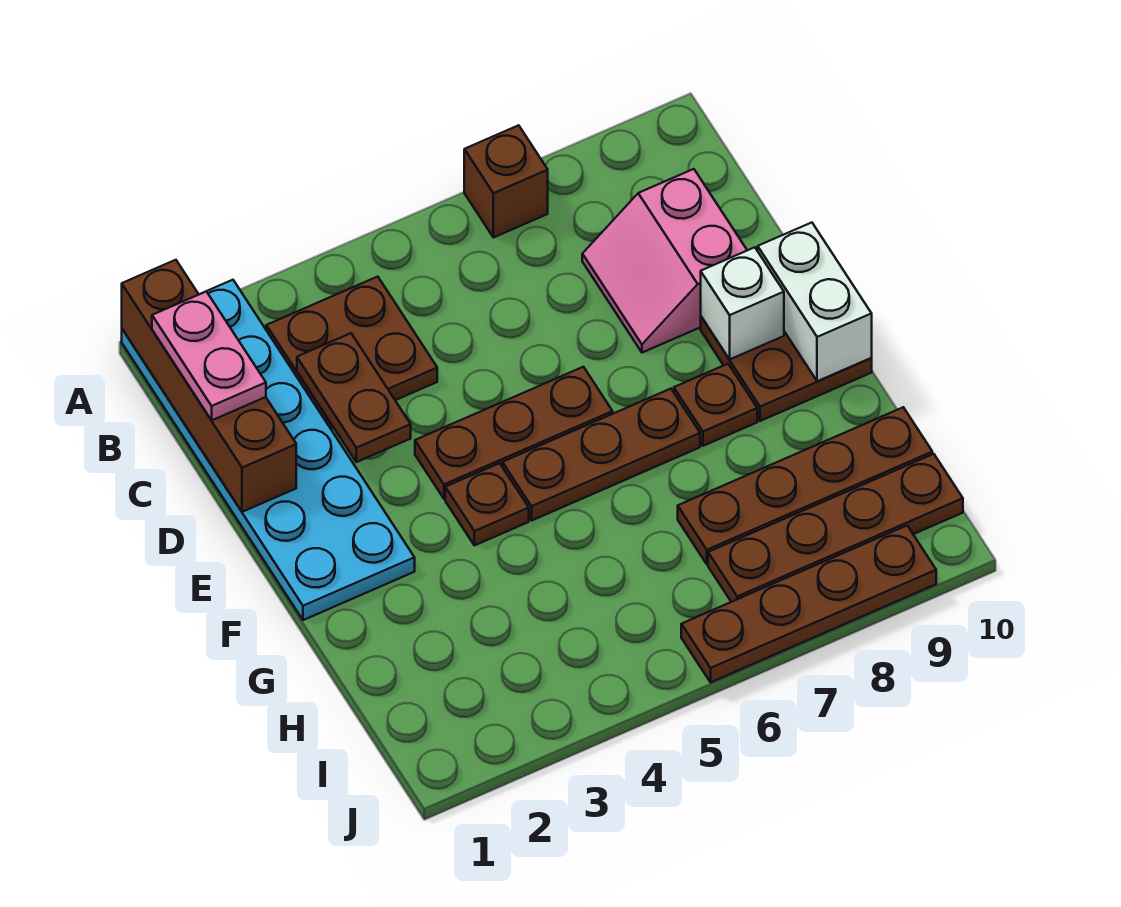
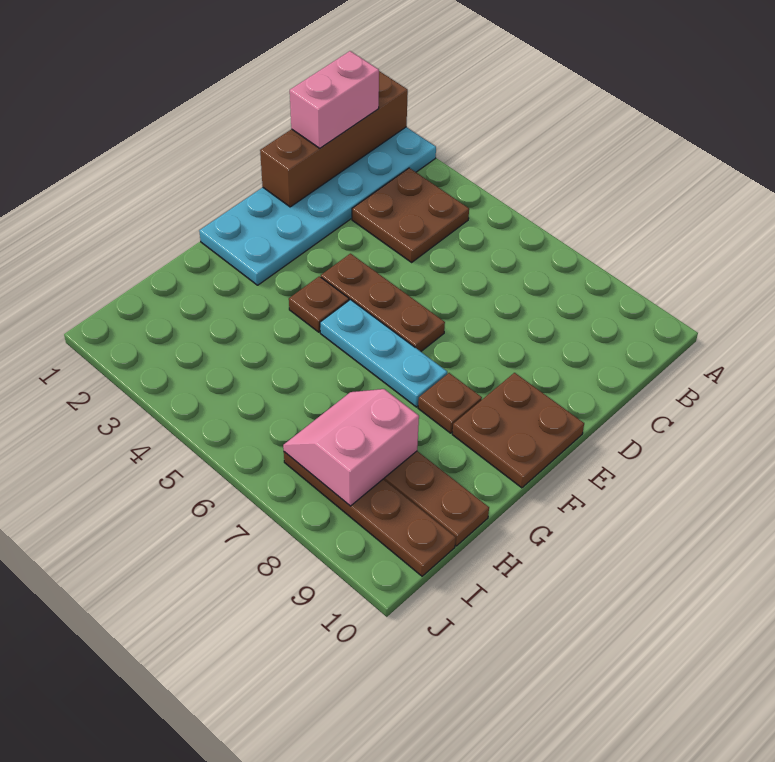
brown 1x1 brick [464,125,548,238] -> none
pink 1x2 plate [152,291,266,420] -> pink 1x2 brick [290,51,379,148]
brown 1x2 plate [297,333,411,462] -> none
pink 2x2 slope [582,169,747,353] -> pink 2x2 slope moved to [283,389,419,506]
white 1x1 brick [701,247,784,359] -> none
white 1x2 brick [758,223,872,381] -> none
brown 1x3 plate [503,389,700,520] -> cyan 1x3 plate [320,300,447,407]
brown 1x4 plate [681,526,936,682] -> none

